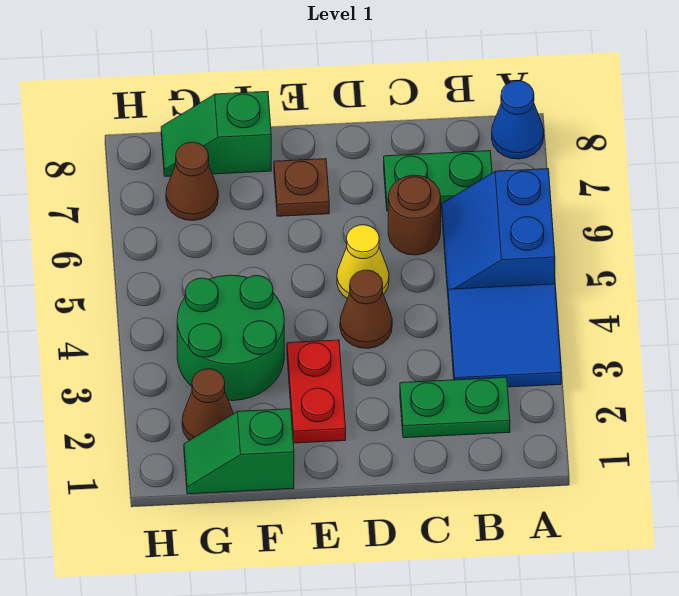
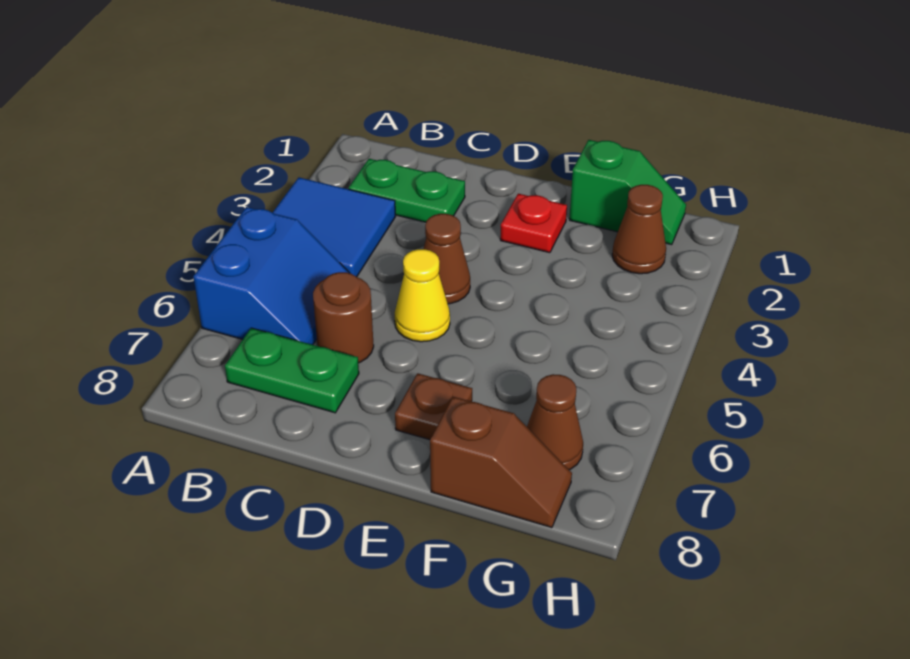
blue 1x1 cone [492,81,544,159] -> none
red 1x2 plate [287,340,346,443] -> red 1x1 plate [500,194,567,253]
green 2x2 round brick [177,275,284,401] -> none
green 1x2 slope [161,91,271,176] -> brown 1x2 slope [430,397,572,528]

